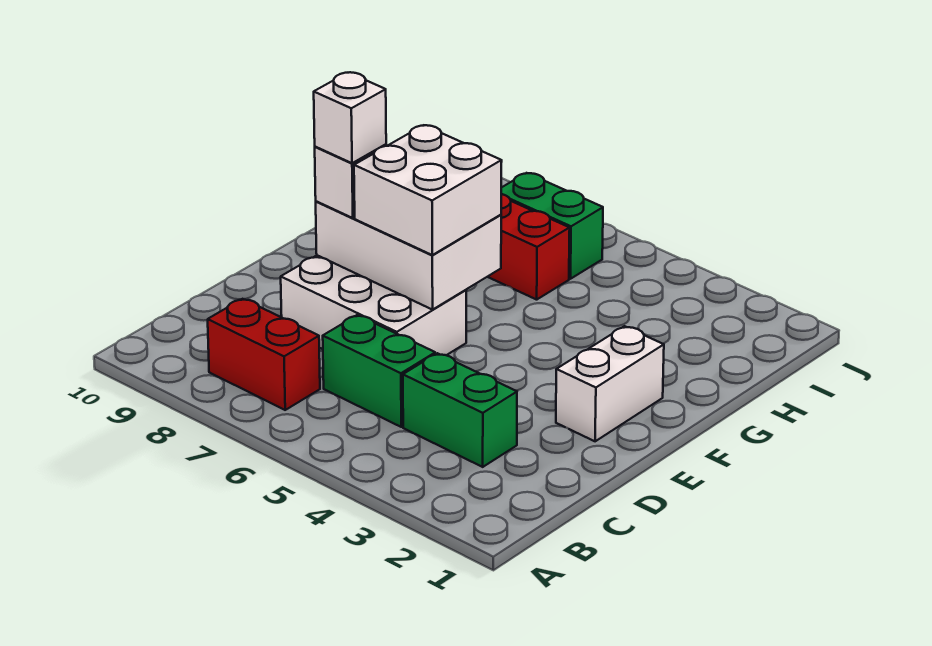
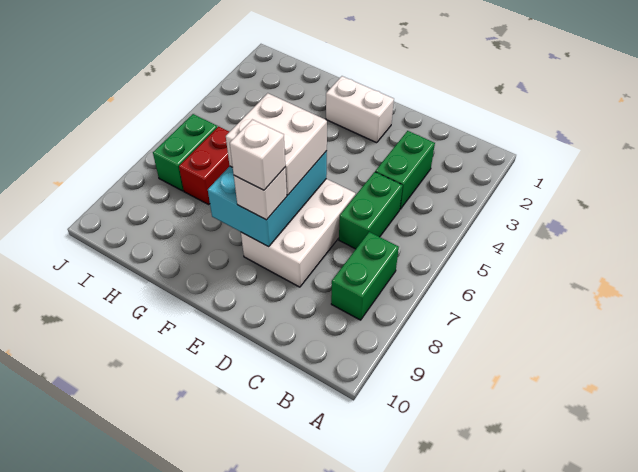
red 1x2 brick [208,299,320,410] -> green 1x2 brick [331,232,399,320]
white 2x3 brick [316,201,501,310] -> cyan 2x3 brick [208,151,327,247]

